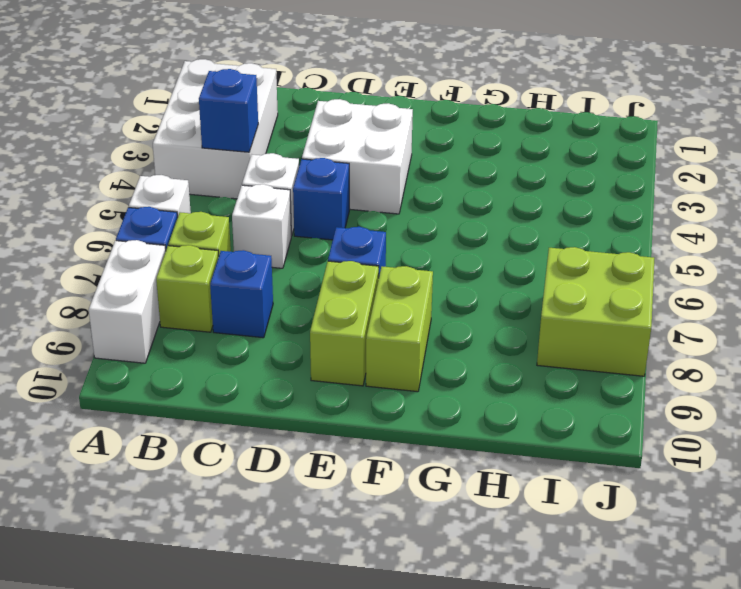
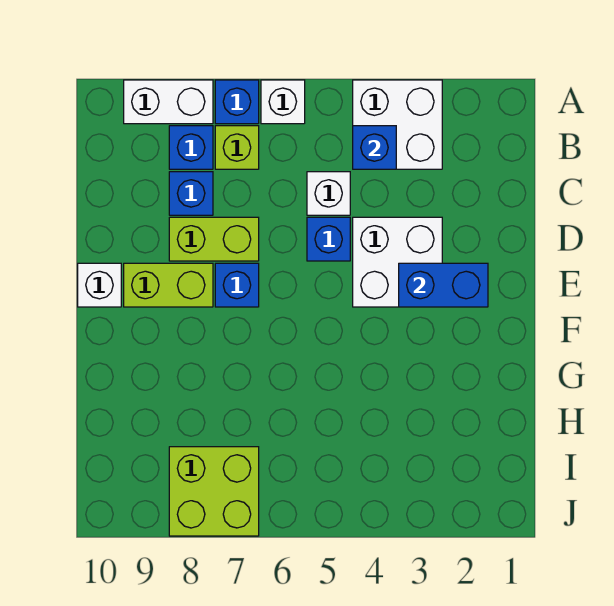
white 2x3 brick [153,59,278,199] -> white 2x2 brick [353,80,442,169]
lime 1x1 brick [156,245,219,332] -> blue 1x1 brick [169,126,213,169]
white 1x1 brick [232,184,291,268] -> white 1x1 brick moved to [78,263,121,307]
none -> blue 1x2 brick [399,263,488,307]
lime 1x2 brick [366,266,433,392] -> lime 1x2 brick moved to [169,217,259,261]

